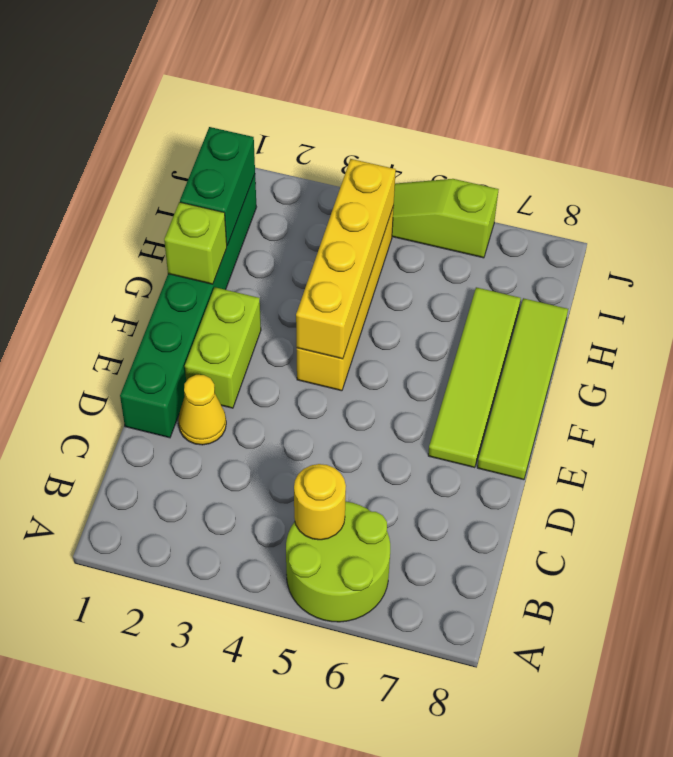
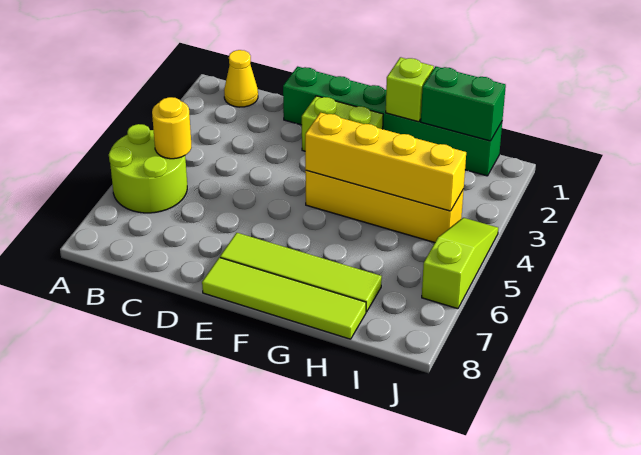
yellow 1x1 cone [178,375,226,445] -> yellow 1x1 cone moved to [224,50,258,107]

